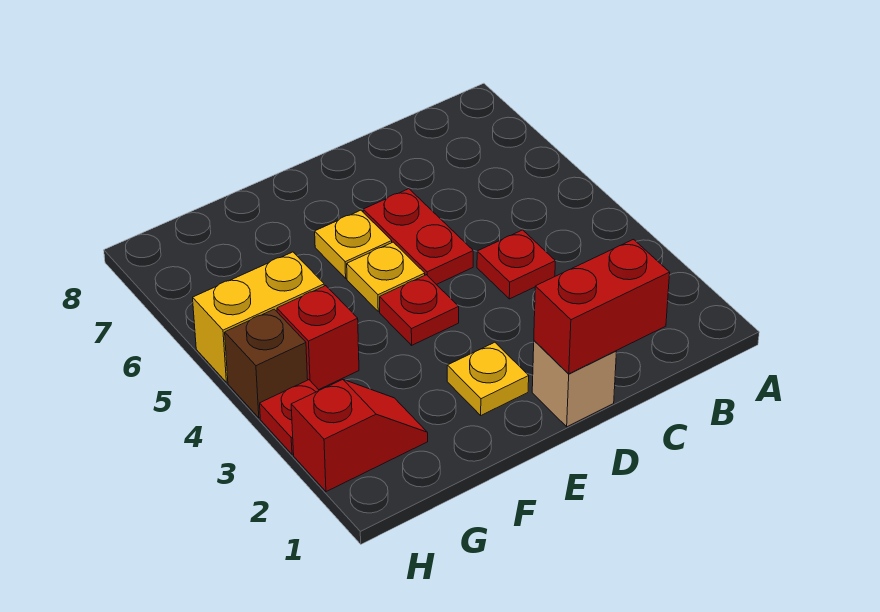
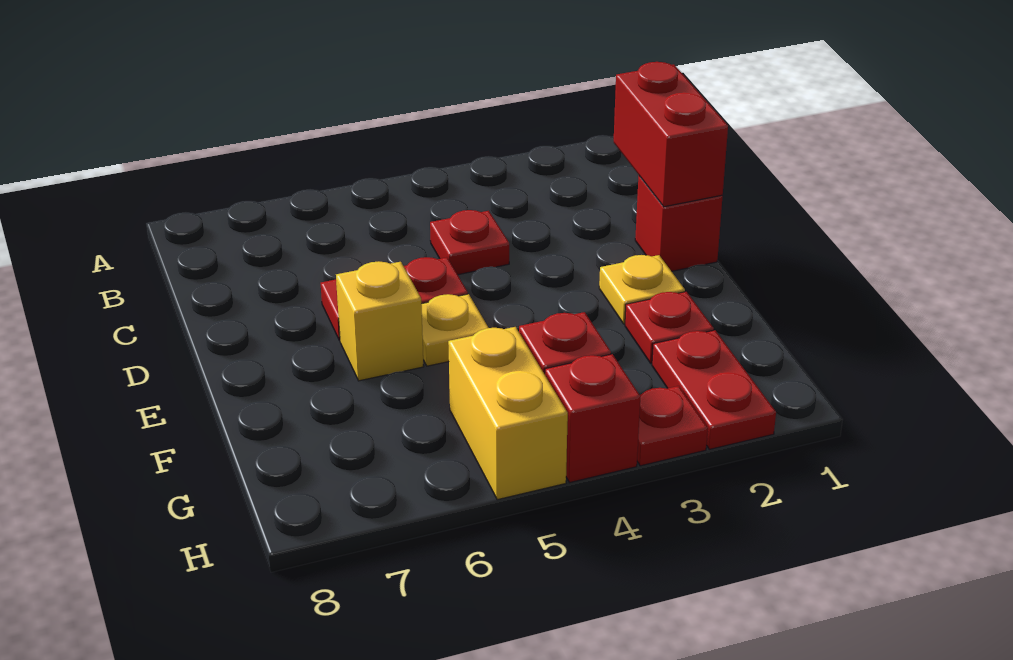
tan 1x1 brick [532,341,617,427] -> red 1x1 brick [635,176,723,271]
red 1x1 plate [380,275,459,345] -> red 1x1 plate moved to [625,292,714,363]
yellow 1x1 plate [315,210,392,278] -> yellow 1x1 brick [336,261,424,381]
red 1x2 slope [291,380,428,492] -> red 1x2 plate [652,330,776,449]
brown 1x1 brick [225,309,308,418] -> red 1x1 brick [545,354,640,483]

